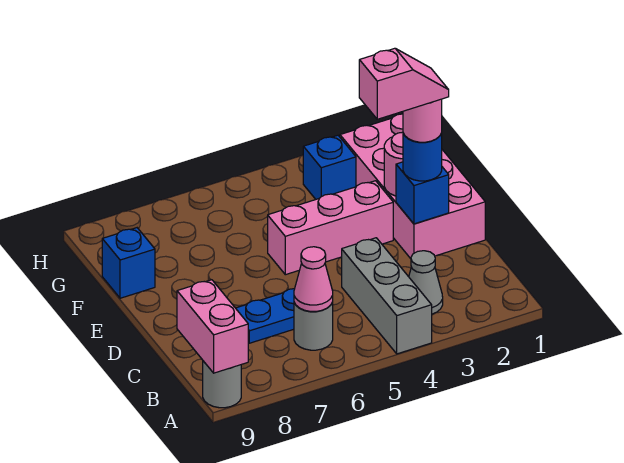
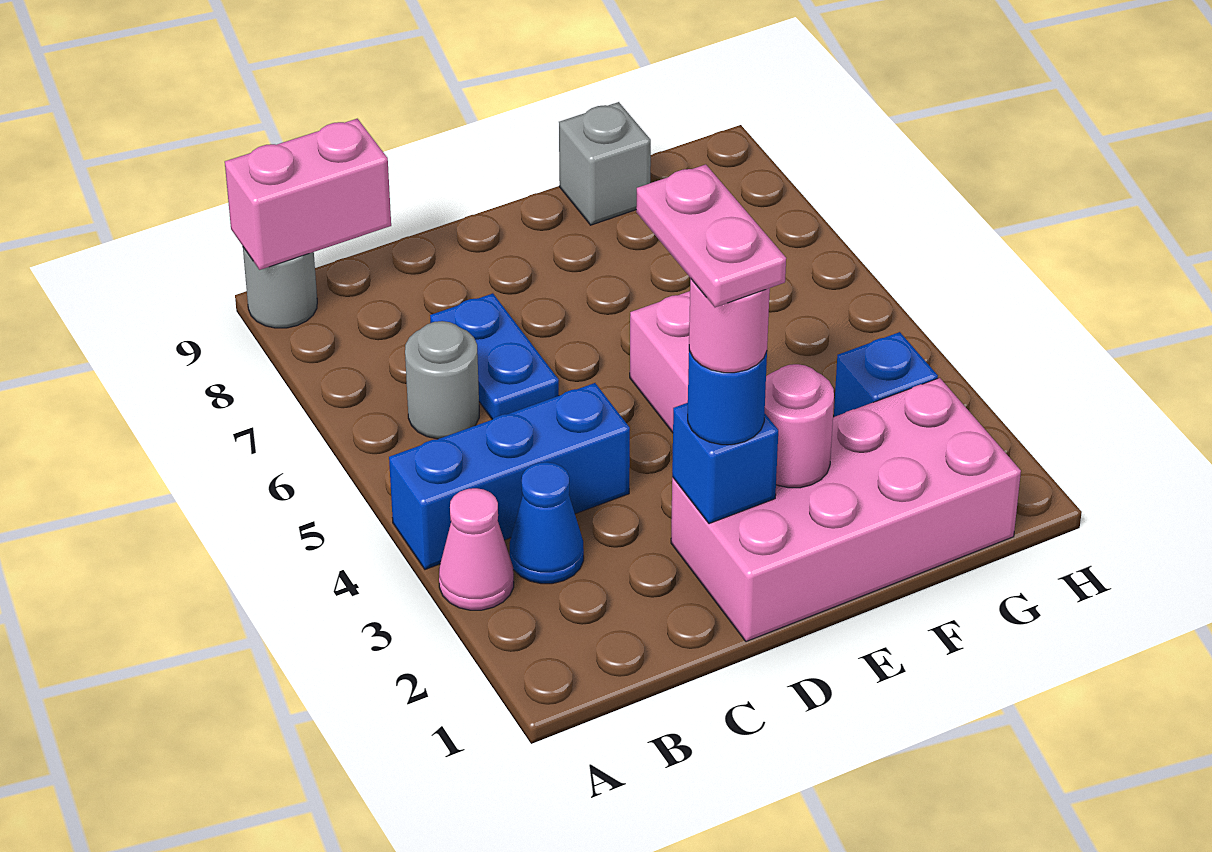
grey 1x3 brick [342,238,432,354] -> blue 1x3 brick [389,383,630,569]
grey 1x1 cone [409,251,443,314] -> blue 1x1 cone [510,462,584,584]
pink 1x1 cone [294,247,333,311] -> pink 1x1 cone moved to [439,488,514,610]
pink 1x2 slope [359,48,449,119] -> pink 1x2 plate [636,164,786,307]
blue 1x1 brick [102,228,155,298] -> grey 1x1 brick [559,102,651,225]

